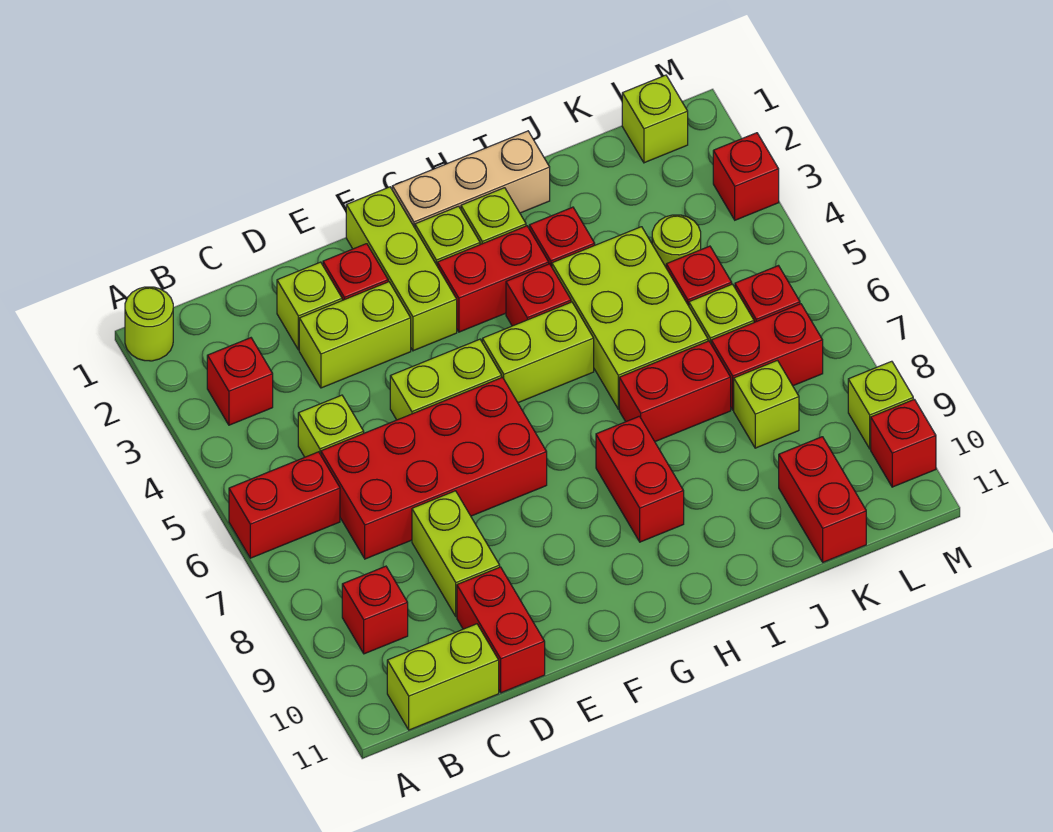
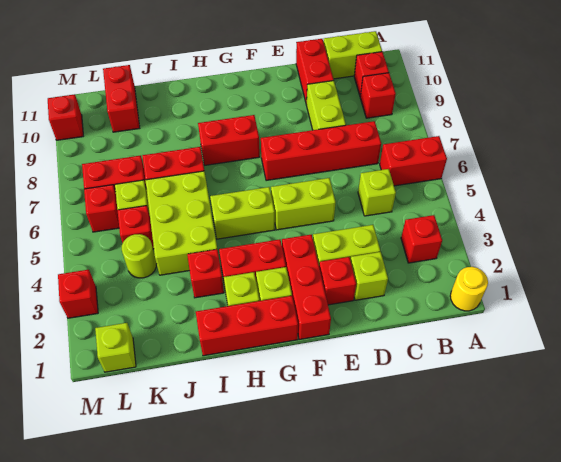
lime 1x1 round brick [125,287,173,361] -> yellow 1x1 round brick [450,267,488,311]
red 2x4 brick [321,377,547,559] -> red 1x4 brick [261,121,381,181]
lime 1x3 brick [346,187,457,351] -> red 1x3 brick [282,235,331,340]
tan 1x3 brick [392,131,550,228] -> red 1x3 brick [196,296,298,356]
red 1x1 brick [506,264,571,326] -> red 1x1 brick moved to [354,52,389,96]
red 1x2 brick [596,416,684,542] -> red 1x2 brick turned to [198,115,260,165]
lime 1x1 brick [734,360,799,448] -> none
lime 1x1 brick [848,361,913,449] -> none

